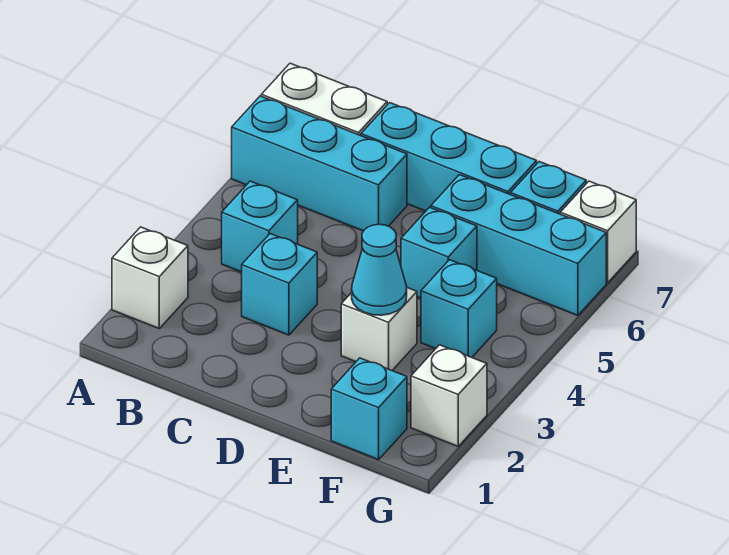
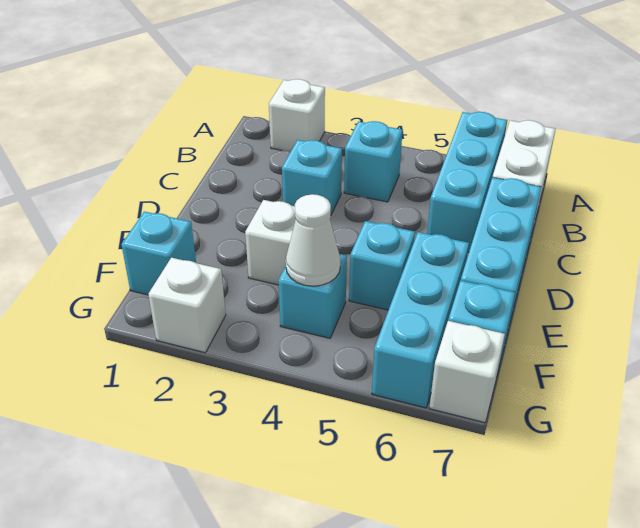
cyan 1x1 cone [352,224,407,315] -> none
none -> white 1x1 cone [286,194,340,286]

